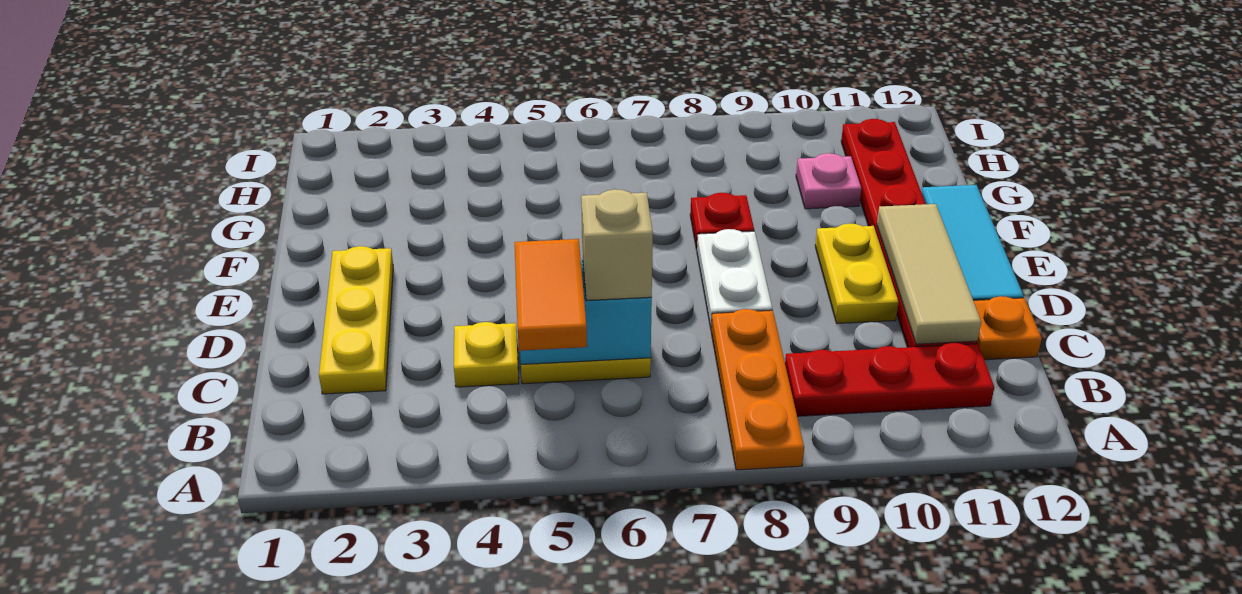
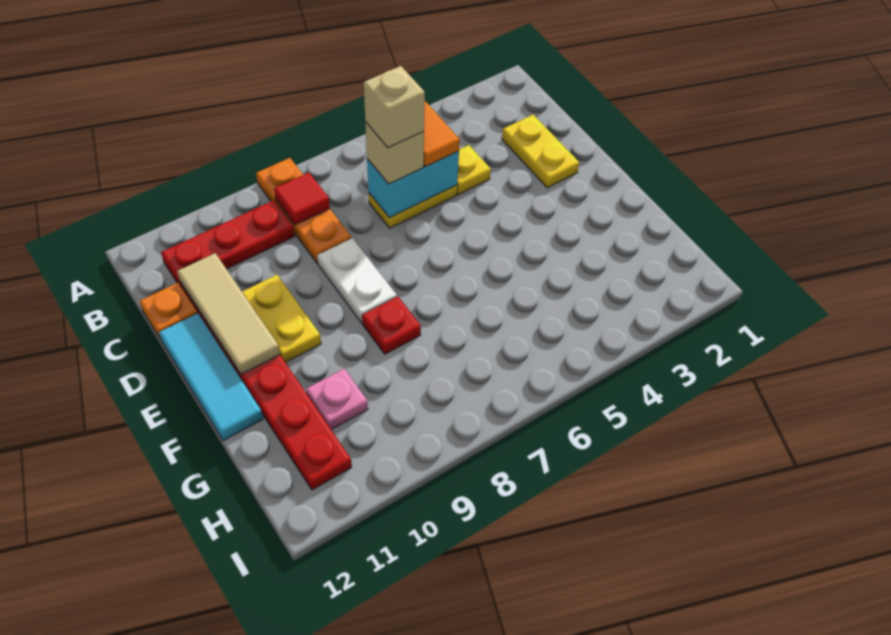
none -> red 1x1 tile [274,173,330,225]
yellow 1x3 plate [319,246,393,394] -> yellow 1x2 plate [502,115,579,188]
none -> tan 1x1 brick [364,66,425,148]

